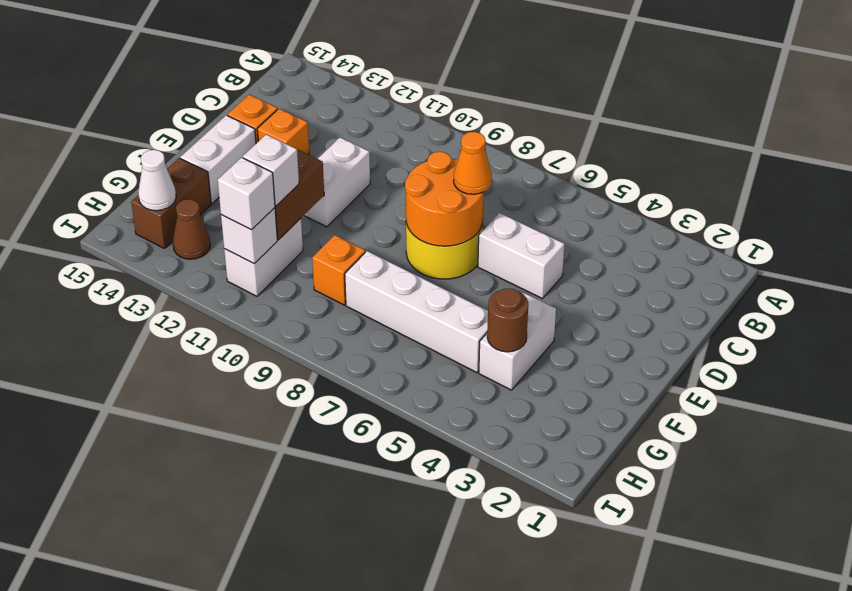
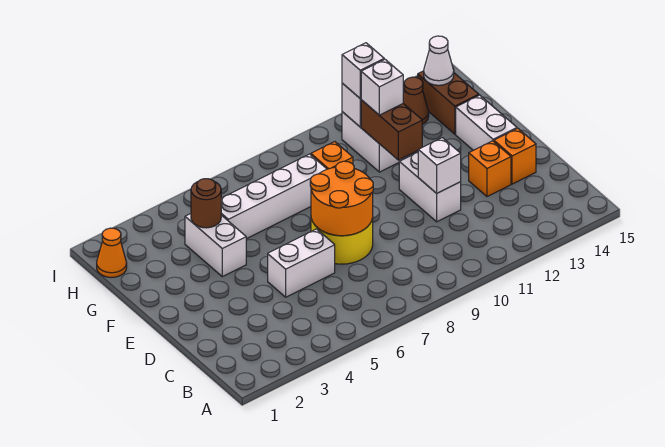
orange 1x1 cone [454,132,492,194] -> orange 1x1 cone moved to [97,228,127,277]
none -> white 1x1 brick [418,138,461,193]

